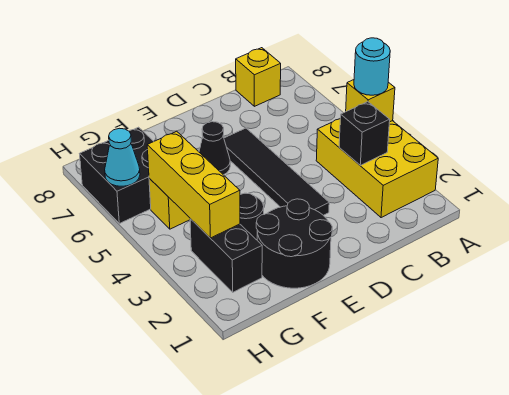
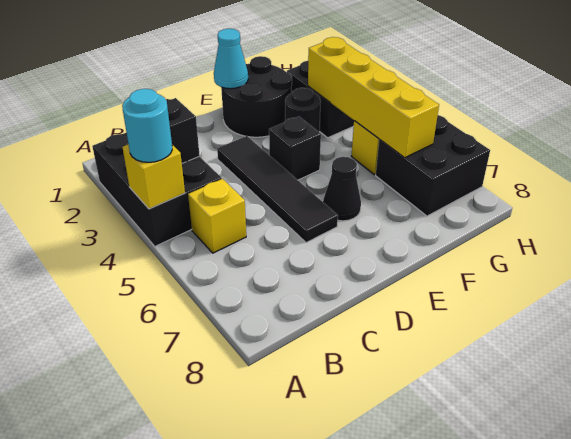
yellow 2x3 brick [316,119,438,218] -> black 2x3 brick [92,133,222,246]
yellow 1x1 brick [236,48,281,106] -> yellow 1x1 brick moved to [188,179,246,253]
none -> black 1x1 brick [269,116,321,180]
yellow 1x3 brick [147,131,240,238] -> yellow 1x4 brick [308,37,439,158]
cyan 1x1 cone [105,128,140,186] -> cyan 1x1 cone moved to [214,29,248,89]

